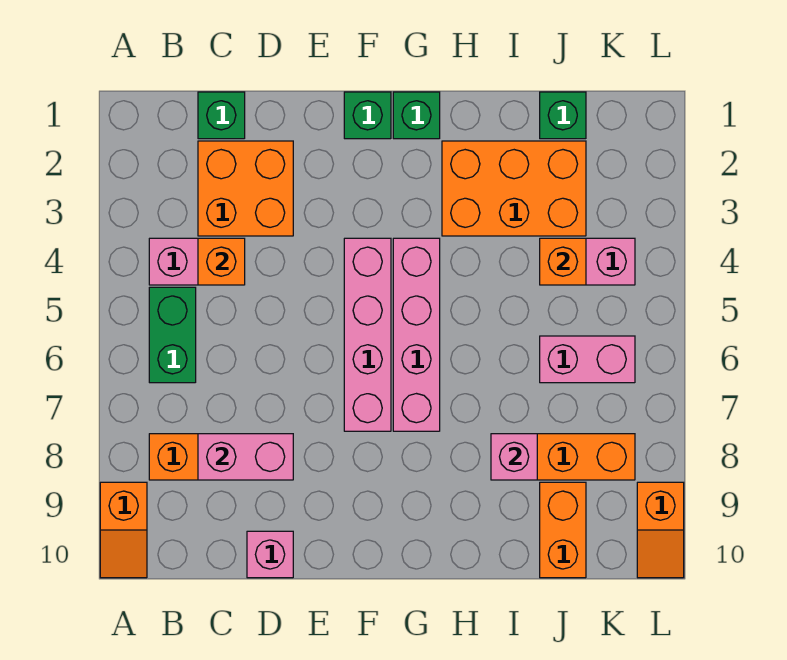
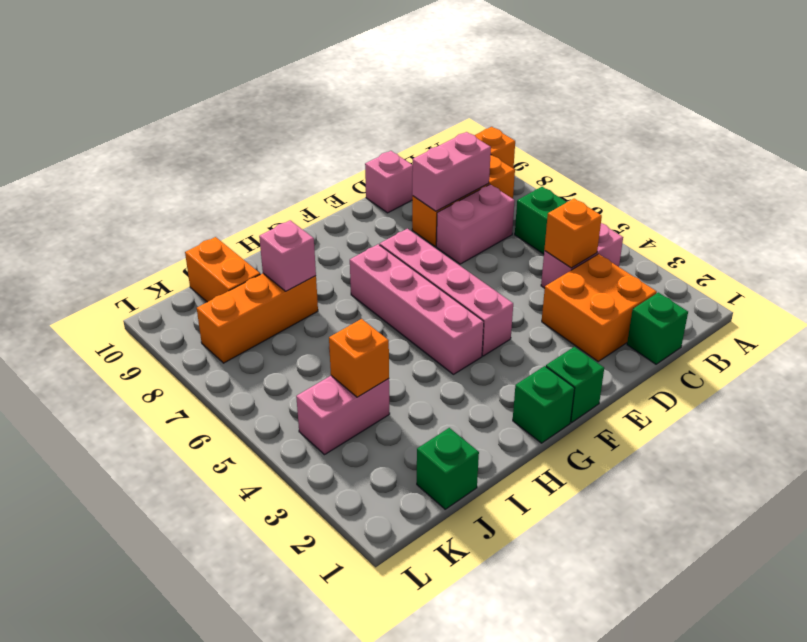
orange 2x3 brick [442,141,586,236] -> none
pink 1x2 brick [540,336,635,383] -> pink 1x2 brick moved to [436,185,515,264]
orange 1x2 slope [637,482,684,578] -> none

